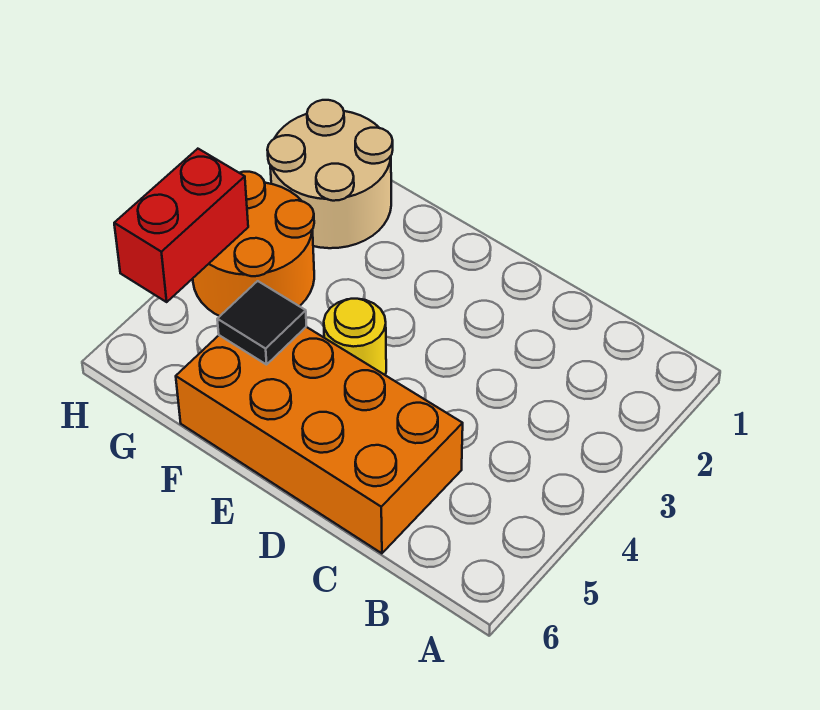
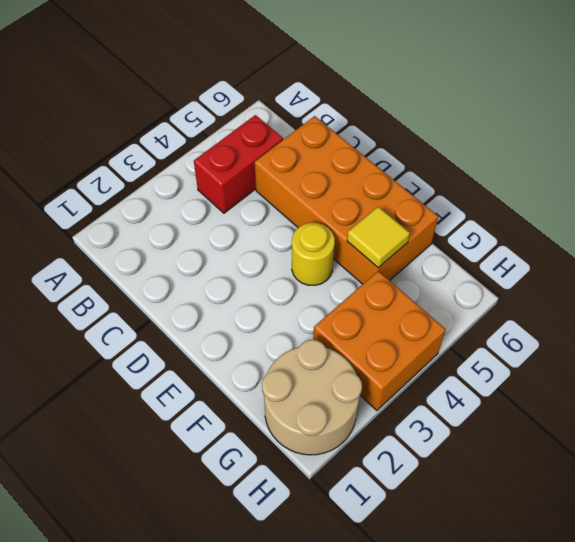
black 1x1 tile [217,281,306,365] -> yellow 1x1 tile [347,207,410,268]
orange 2x2 round brick [193,172,314,316] -> orange 2x2 brick [313,271,446,410]
red 1x2 brick [114,149,248,302] -> red 1x2 brick moved to [194,115,283,213]

